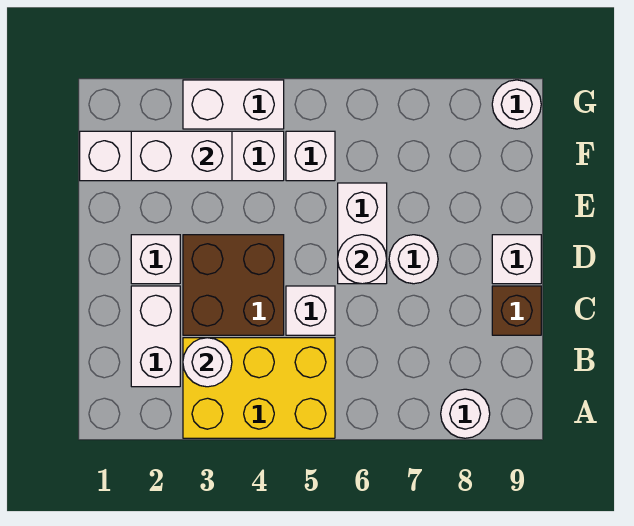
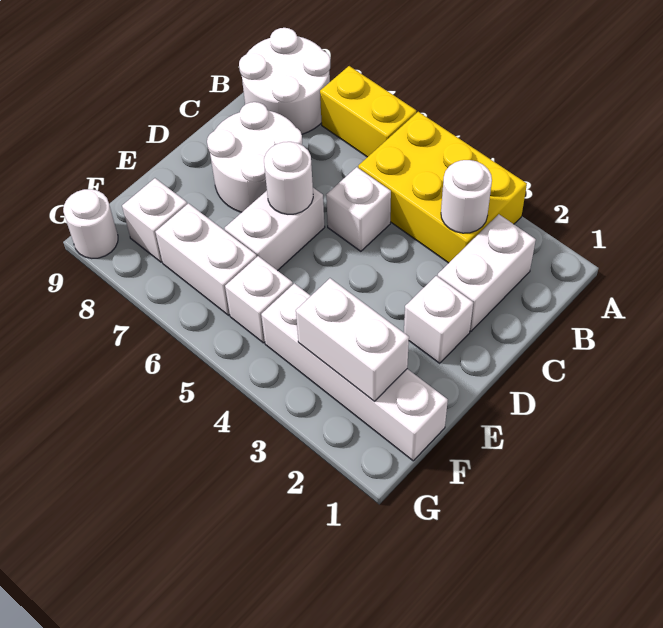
none -> yellow 1x2 brick [320,66,416,157]
white 1x1 round brick [441,389,490,438] -> white 2x2 round brick [239,28,330,134]
brown 2x2 brick [183,235,284,335] -> none
brown 1x1 brick [492,286,541,335] -> none
white 1x1 round brick [389,235,438,284] -> white 2x2 round brick [207,102,302,212]
white 1x1 brick [492,235,541,284] -> white 1x1 brick moved to [122,178,187,262]
white 1x2 brick [183,80,284,129] -> white 1x2 brick moved to [155,203,257,315]

